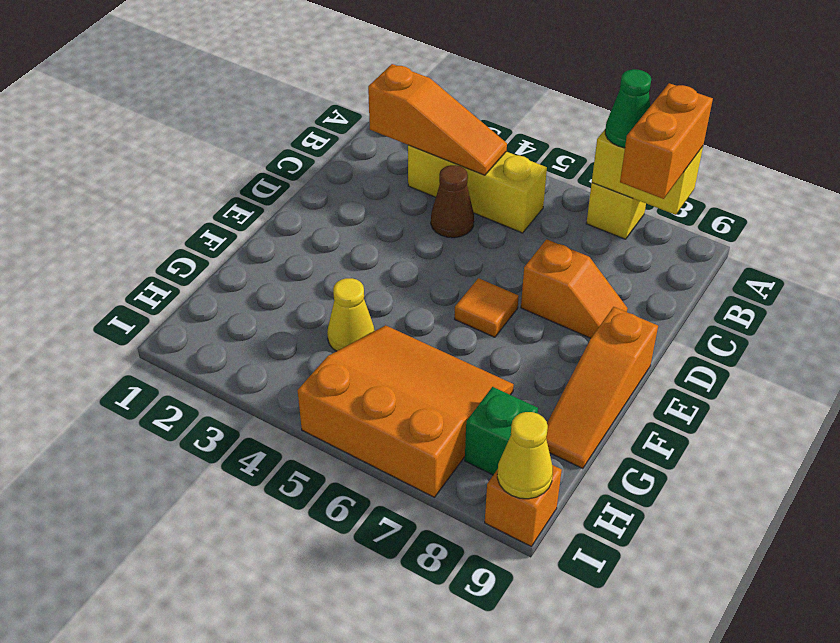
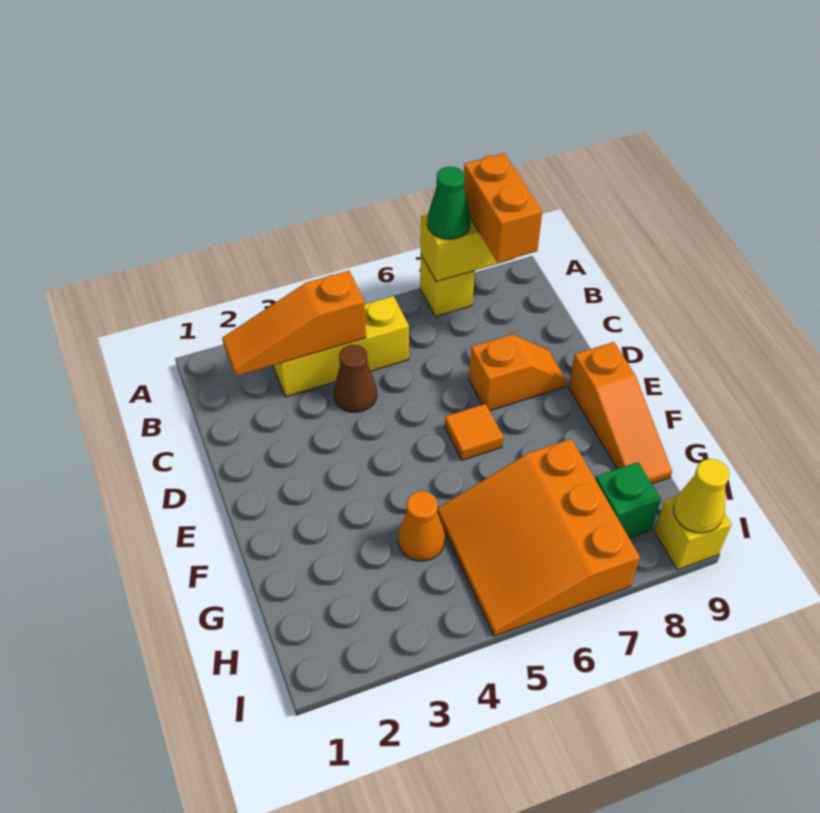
orange 1x3 slope [368,64,507,175] -> orange 1x3 slope turned to [222,271,366,376]
yellow 1x1 cone [327,278,375,351] -> orange 1x1 cone [398,491,445,561]
orange 3x3 slope [297,325,514,497] -> orange 3x3 slope turned to [437,439,640,636]
orange 1x1 brick [485,465,562,546] -> yellow 1x1 brick [654,496,732,570]

